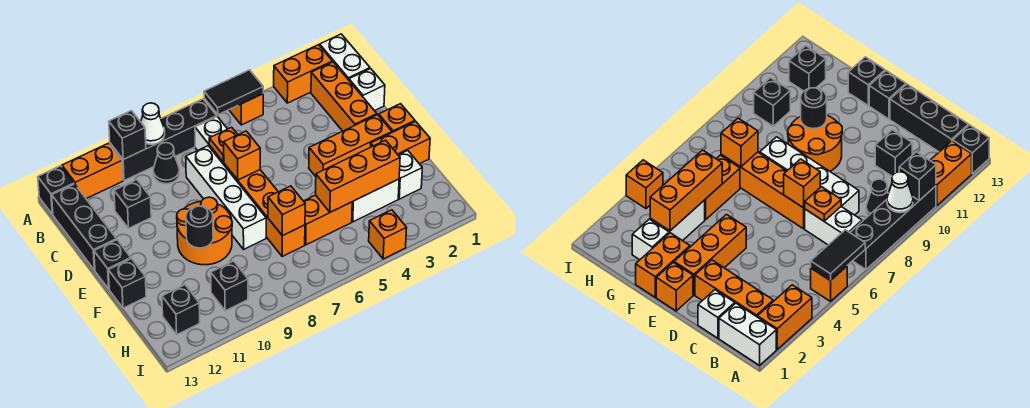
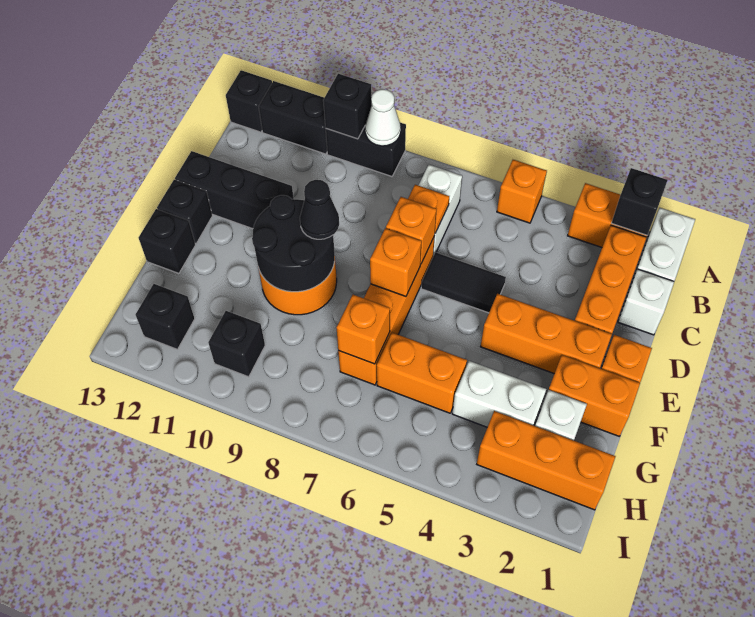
black 1x2 tile [204,70,263,115] -> black 1x2 tile moved to [421,252,506,313]
black 1x4 brick [110,99,217,181] -> black 1x2 brick [326,123,406,176]
orange 1x2 brick [62,143,123,199] -> black 1x2 brick [259,81,327,154]
black 1x1 cone [153,143,179,184] -> black 1x1 cone moved to [300,180,339,239]
black 1x3 brick [52,184,117,270] -> black 1x3 brick turned to [175,151,294,229]
white 1x4 brick [186,146,266,249] -> none
black 1x1 brick [114,180,151,228] -> black 1x1 brick moved to [612,168,668,235]
black 1x1 round brick [186,206,213,248] -> black 2x2 round brick [252,195,335,292]
orange 1x3 brick [316,140,400,212] -> orange 1x3 brick moved to [477,411,616,510]
orange 1x1 brick [369,210,407,259] -> orange 1x1 brick moved to [370,228,422,296]

